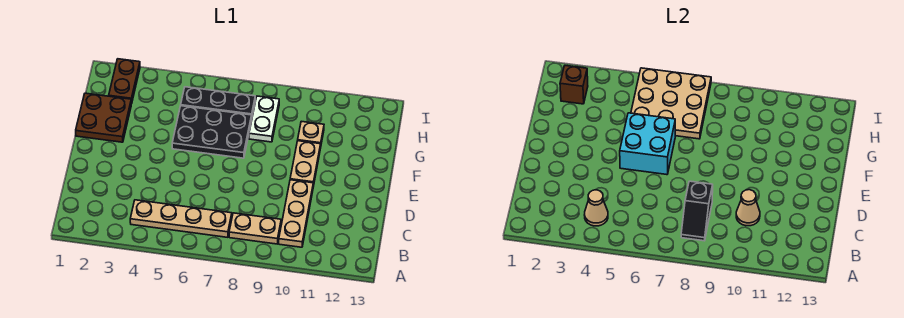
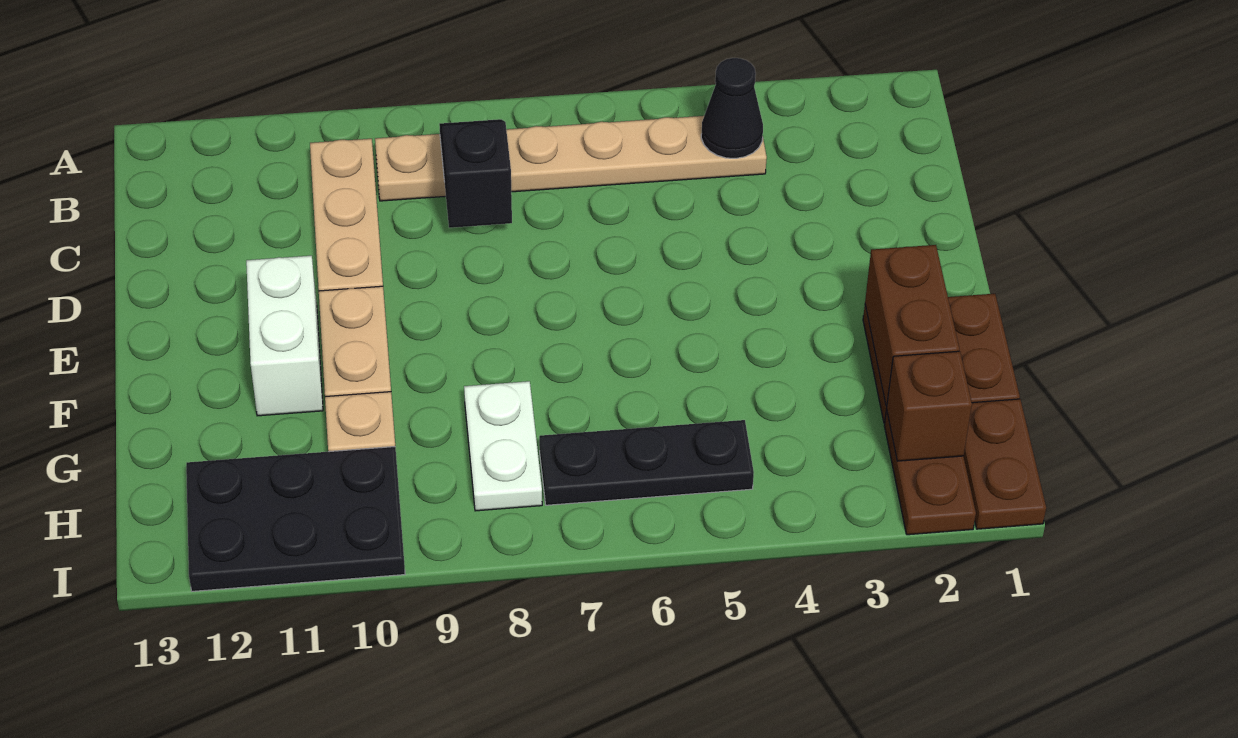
tan 1x1 cone [585,190,608,226] -> black 1x1 cone [701,58,763,158]
tan 1x1 cone [736,190,760,226] -> none
cyan 2x2 brick [620,113,675,175] -> none
none -> white 1x2 brick [246,256,323,416]
none -> brown 1x2 brick [865,245,959,406]
black 2x3 plate [172,106,252,158] -> black 2x3 plate moved to [186,447,405,591]
tan 3x3 plate [631,68,711,139] -> none
none -> brown 1x2 plate [964,399,1046,529]

